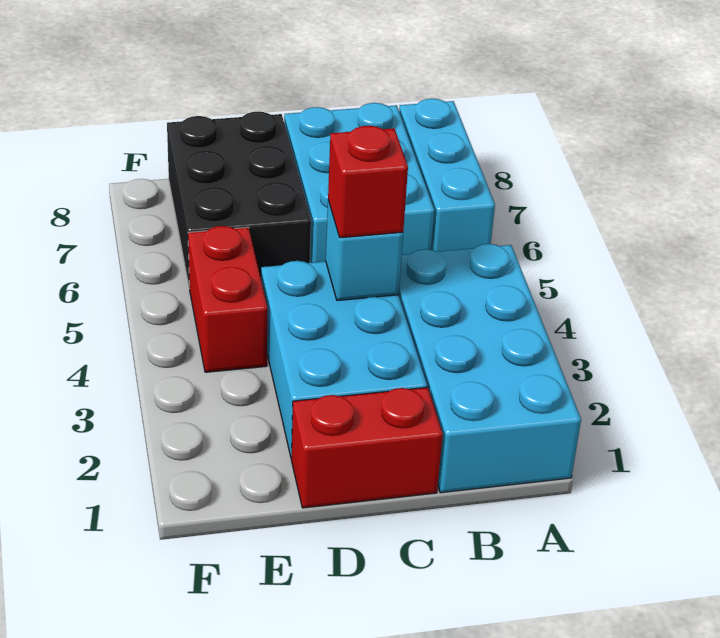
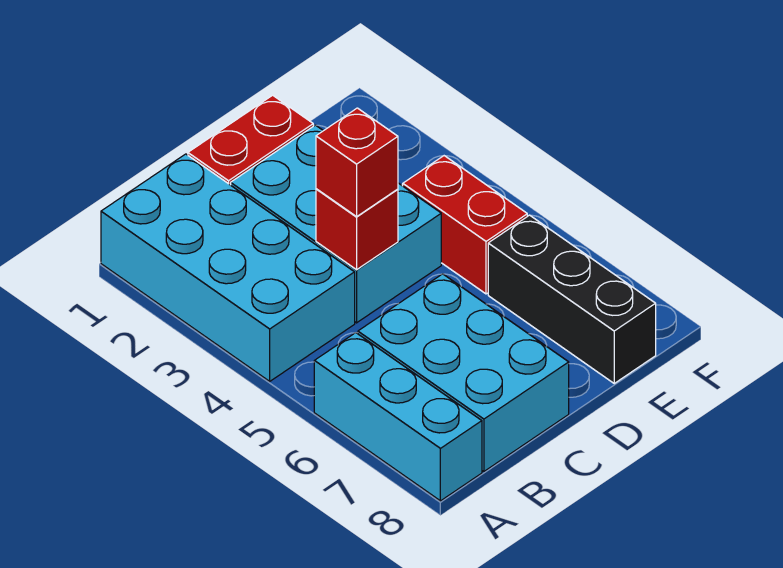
cyan 1x1 brick [326,201,403,300] -> red 1x1 brick [316,189,398,270]
black 2x3 brick [167,112,311,288] -> black 1x3 brick [488,215,656,383]

